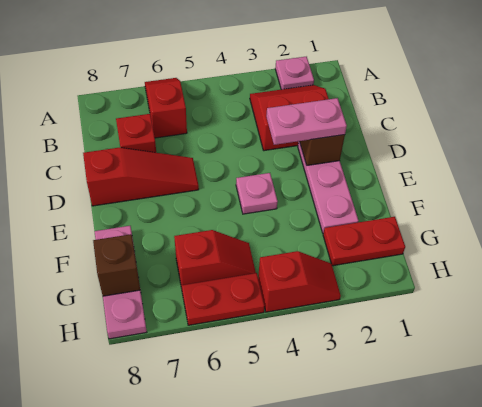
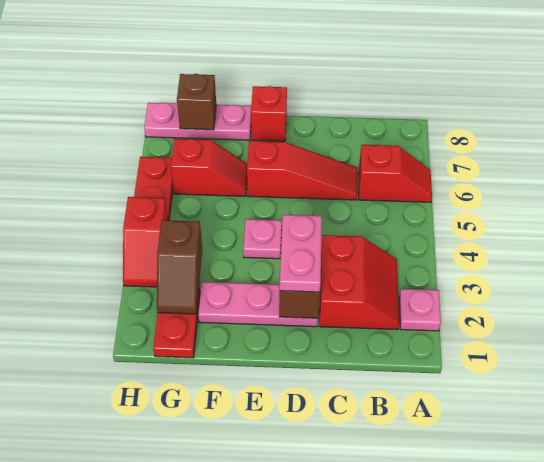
red 1x1 brick [116,114,156,153] -> red 1x1 brick moved to [251,86,287,141]
red 1x3 slope [83,148,199,206] -> red 1x3 slope turned to [247,141,357,200]
none -> brown 1x2 slope [157,220,202,314]
red 1x2 slope [174,230,256,288] -> red 1x2 slope turned to [171,139,247,196]

